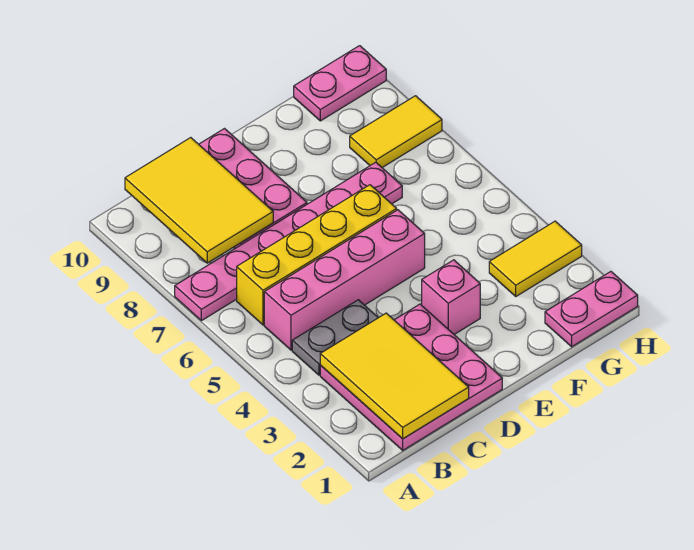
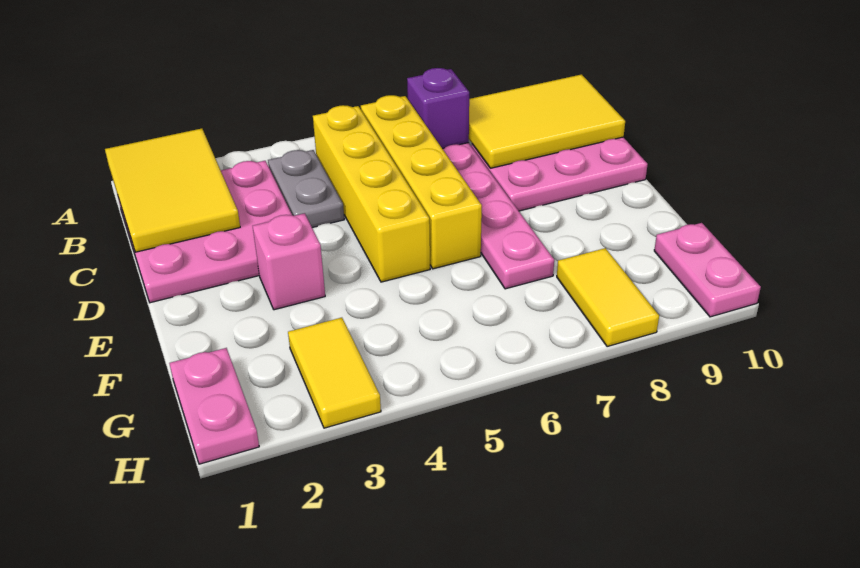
yellow 2x3 tile [320,313,469,439] -> yellow 2x3 tile turned to [105,128,240,252]
pink 1x4 brick [264,210,425,350] -> yellow 1x4 brick [313,105,430,282]
none -> purple 1x1 brick [407,68,469,149]

